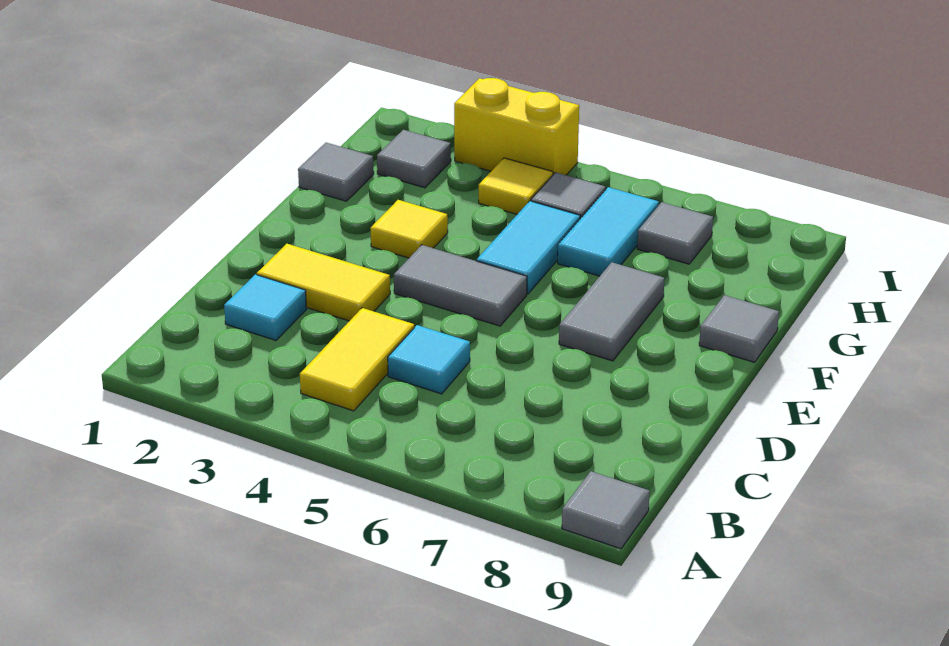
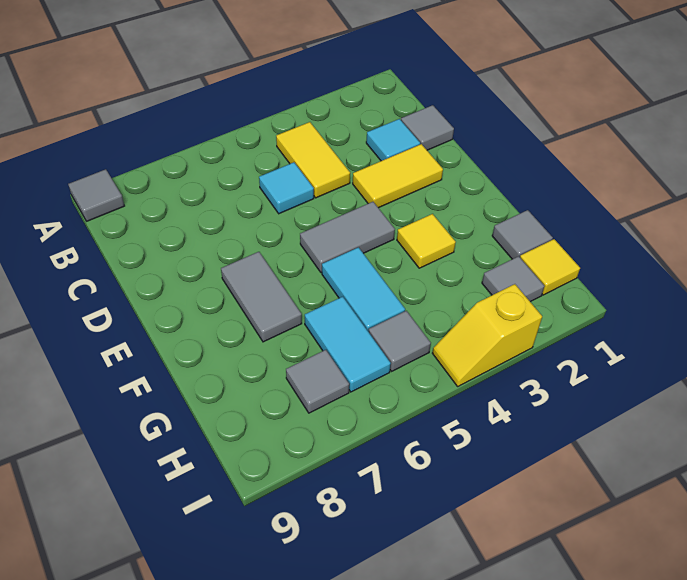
grey 1x1 tile [699,295,779,362] -> grey 1x1 tile moved to [401,105,454,150]
yellow 1x1 tile [479,158,553,214] -> yellow 1x1 tile moved to [520,239,580,295]
yellow 1x2 brick [454,78,579,175] -> yellow 1x2 slope [432,284,542,386]

